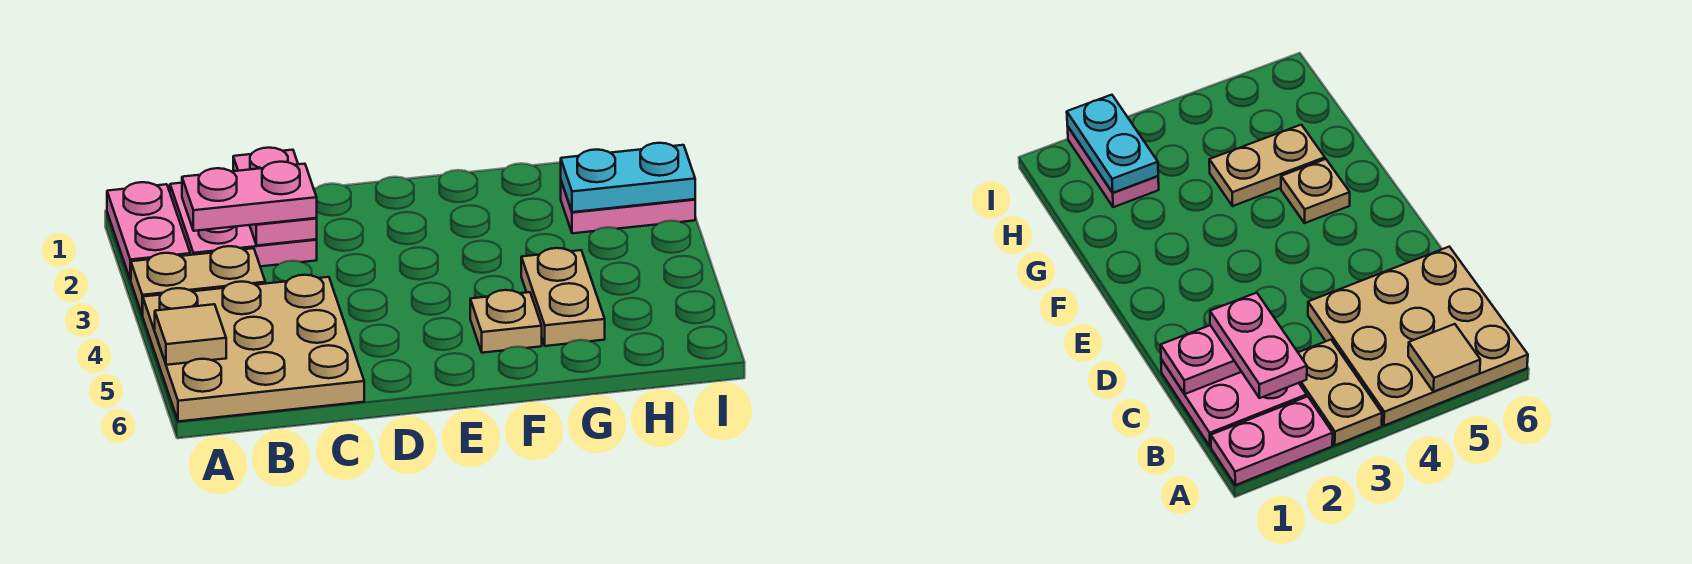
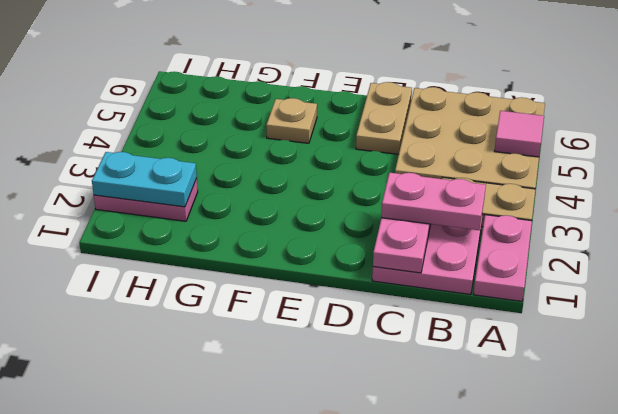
tan 1x1 tile [155,304,226,365] -> pink 1x1 tile [495,111,544,157]
tan 1x2 plate [521,248,605,346] -> tan 1x2 plate moved to [356,82,412,154]

